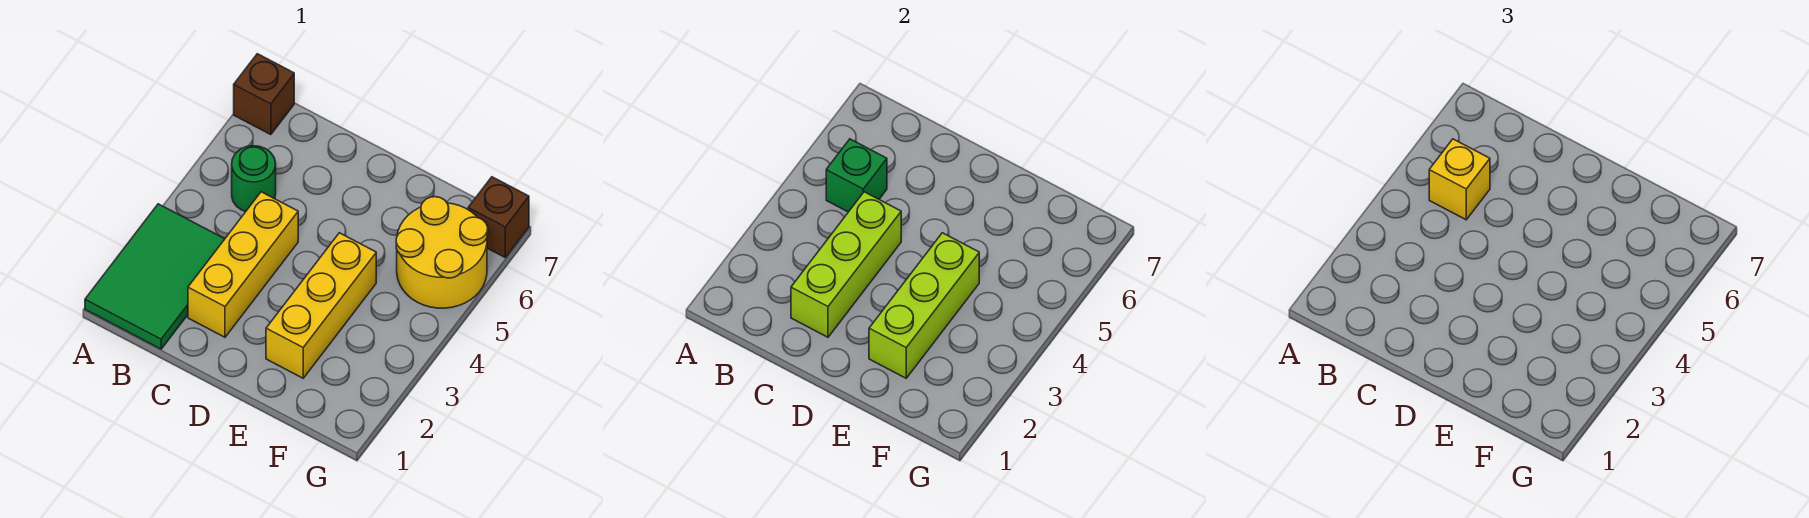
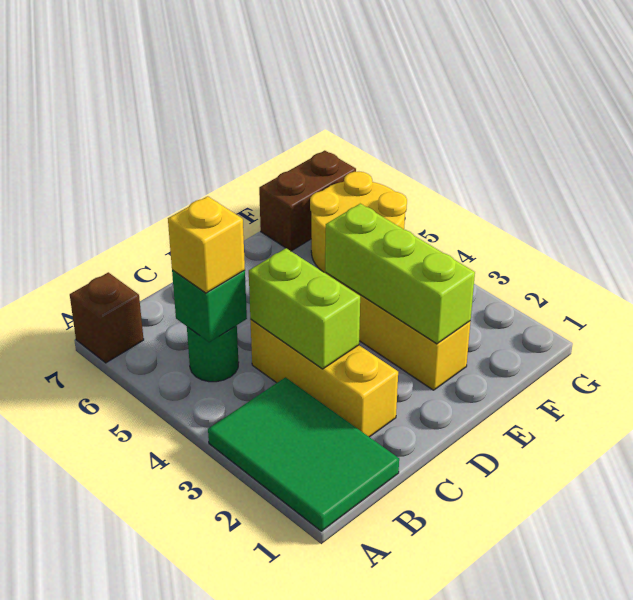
lime 1x3 brick [791,192,901,337] -> lime 1x2 brick [249,248,360,369]
brown 1x1 brick [468,177,529,257] -> brown 1x2 brick [259,151,356,251]

